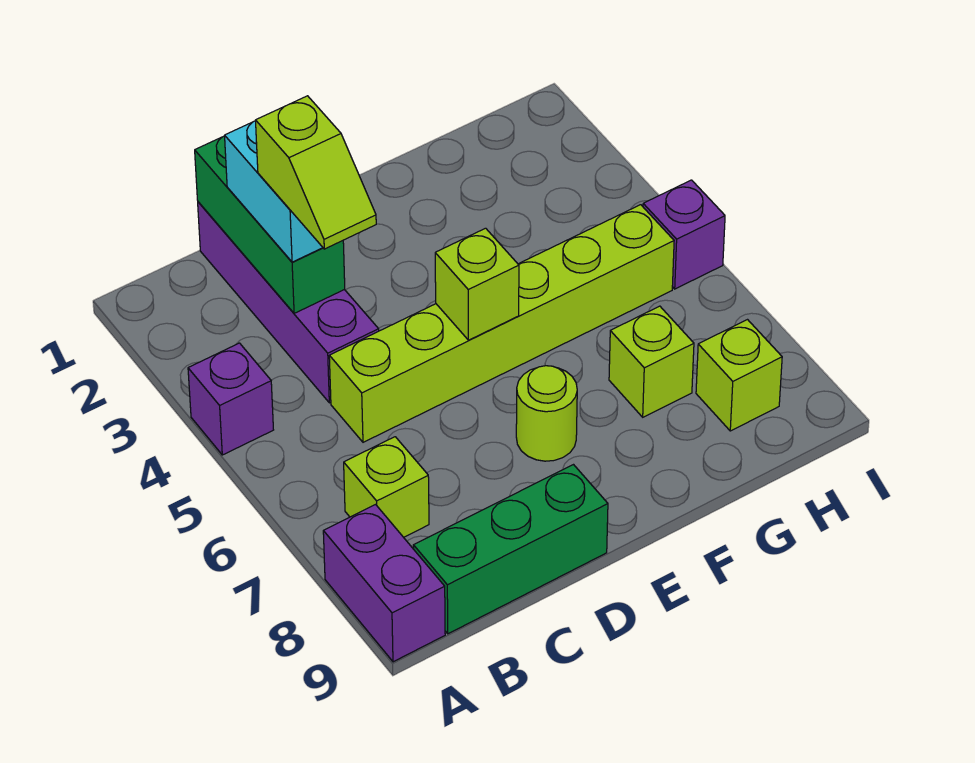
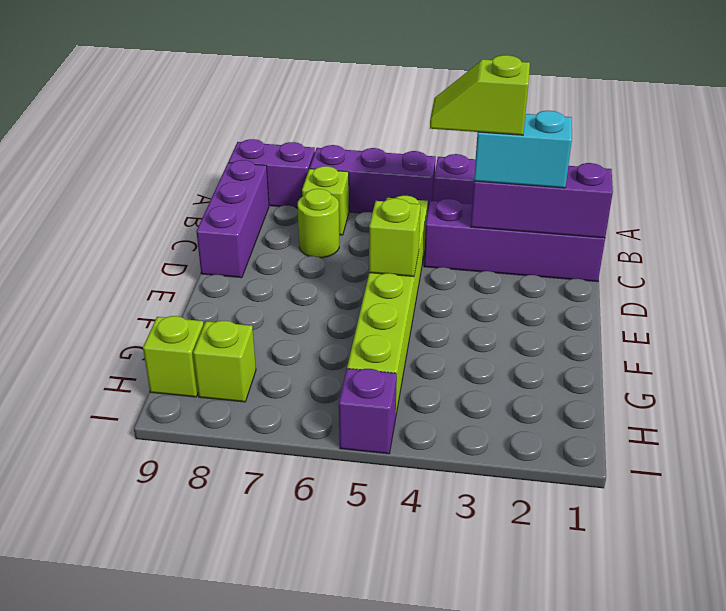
none -> purple 1x3 brick [310,145,436,214]
green 1x3 brick [413,465,608,634] -> purple 1x3 brick [196,160,269,278]
green 1x3 brick [195,136,345,313] -> purple 1x3 brick [471,163,613,238]
lime 1x1 round brick [516,366,577,461] -> lime 1x1 round brick moved to [298,189,339,258]
lime 1x1 brick [609,306,694,417] -> lime 1x1 brick moved to [143,316,204,397]

